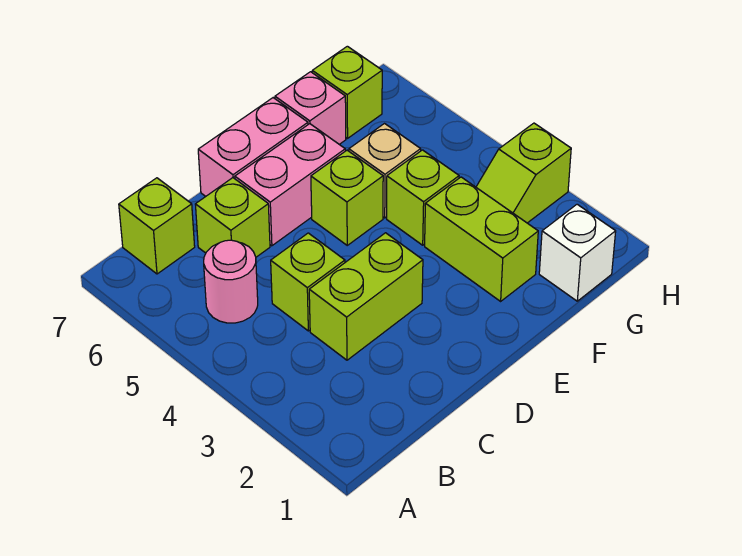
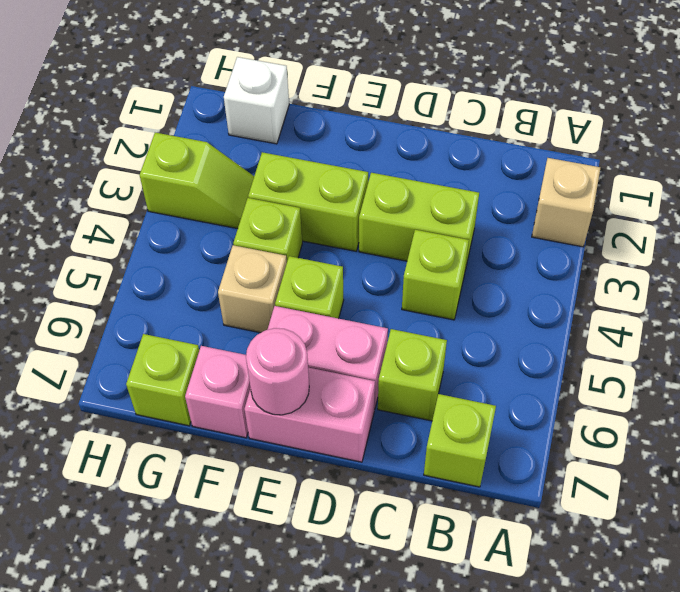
none -> tan 1x1 brick [532,158,600,247]
pink 1x1 round brick [204,240,258,323] -> pink 1x1 round brick moved to [246,328,309,415]
lime 1x2 brick [425,177,538,301] -> lime 1x2 brick turned to [248,152,368,251]

